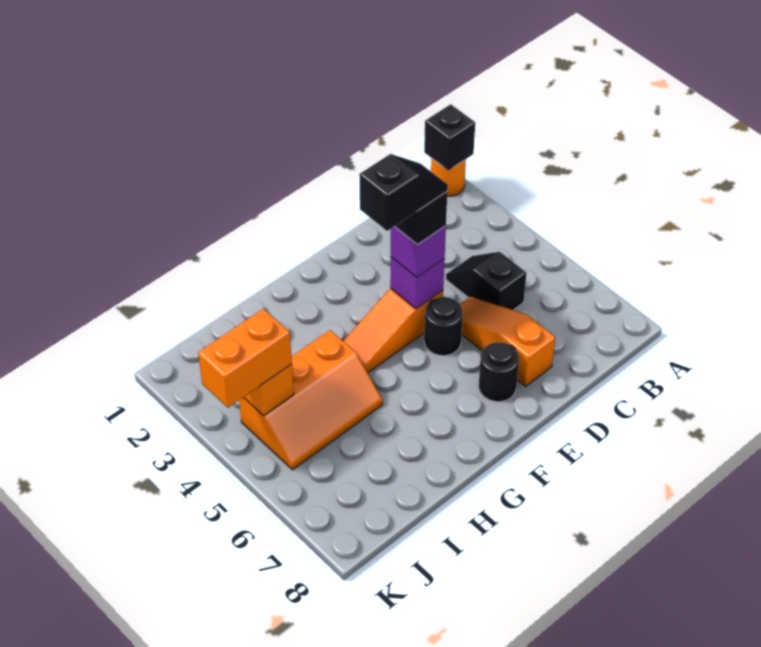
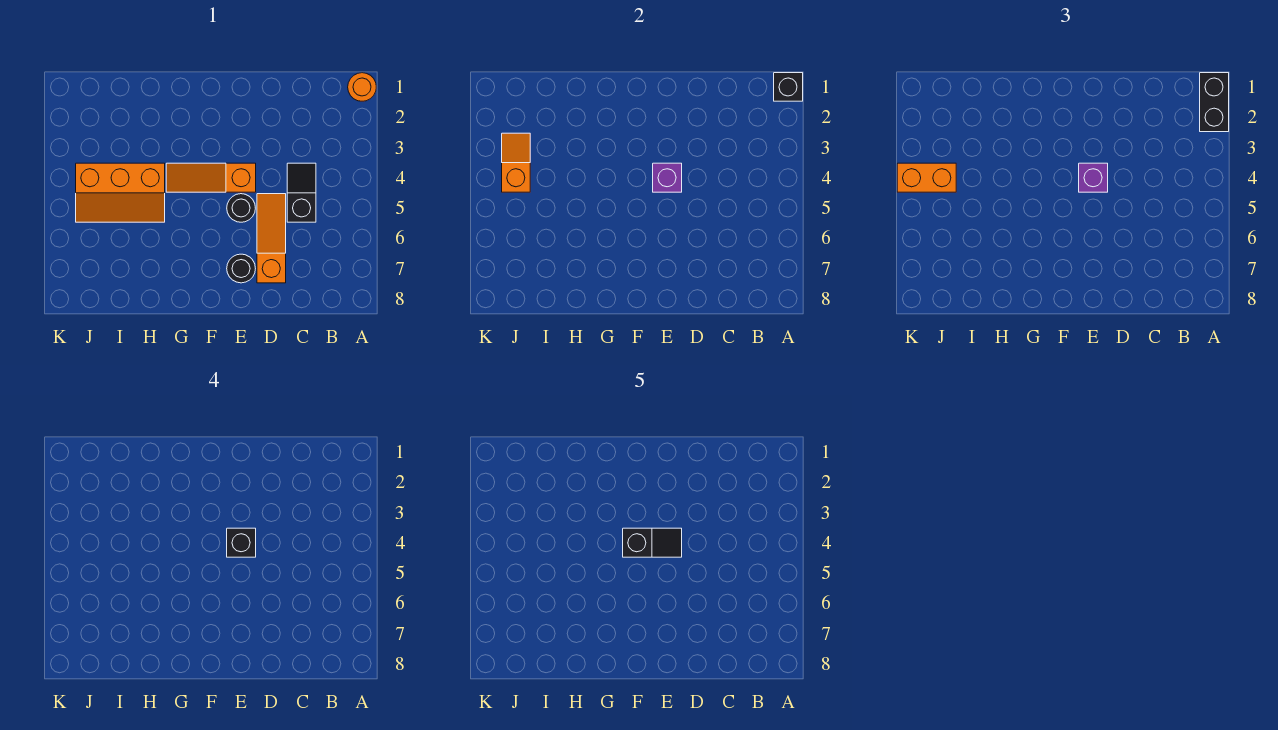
none -> black 1x2 brick [1200,73,1229,132]

